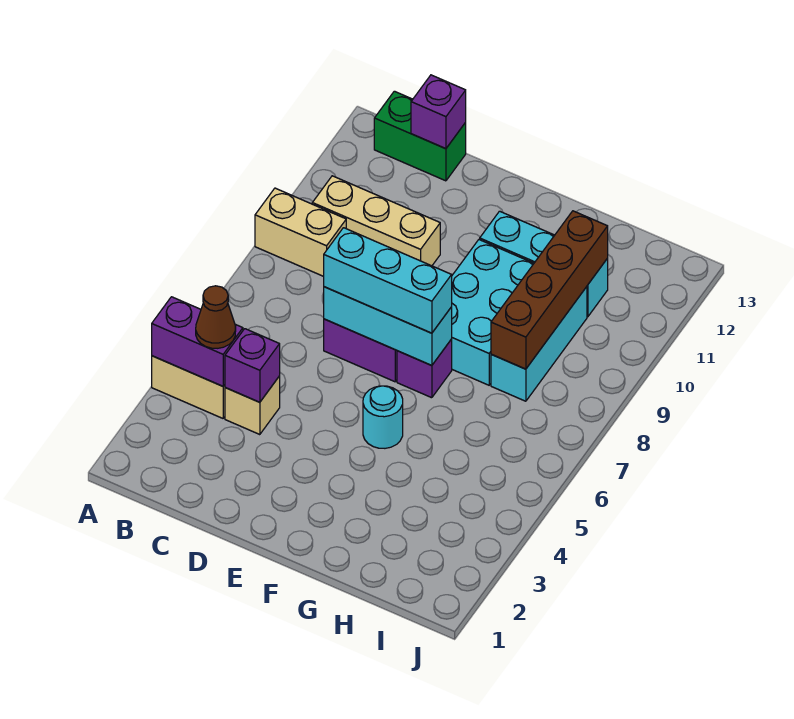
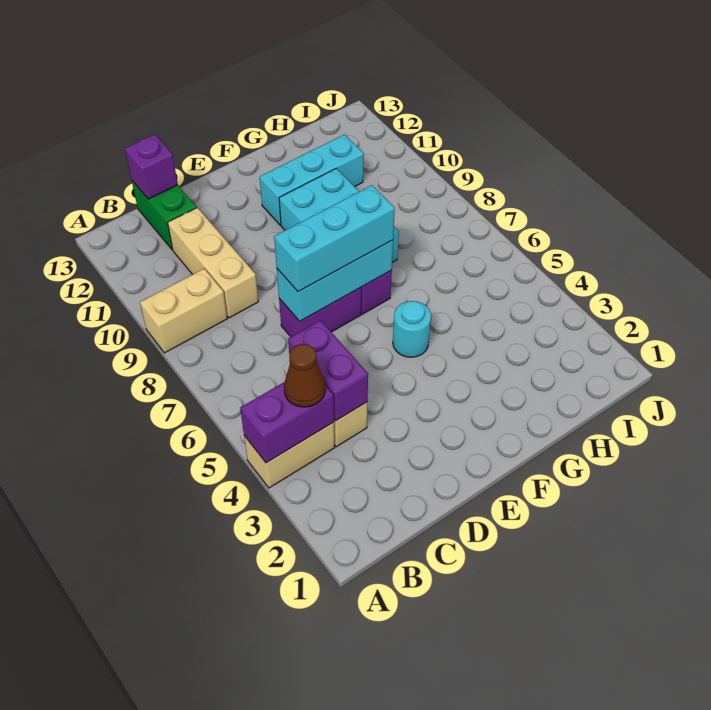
tan 1x3 brick [312,176,440,266] -> tan 1x3 brick turned to [168,208,258,318]
green 1x2 brick [374,91,466,181] -> green 1x2 brick turned to [132,181,197,250]
purple 1x1 brick [225,329,280,402] -> purple 1x2 brick [288,320,368,421]
cyan 1x3 brick [491,287,587,401] -> none
brown 1x4 brick [491,211,608,369] -> none

